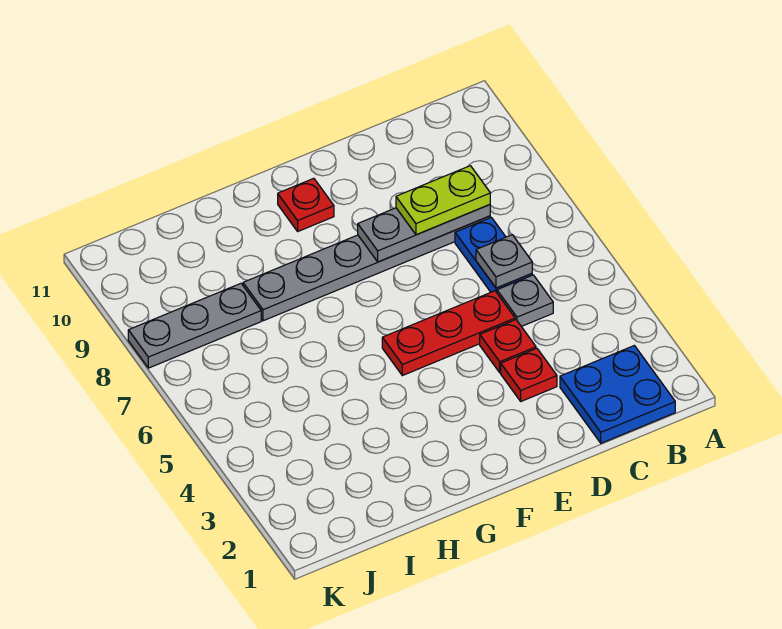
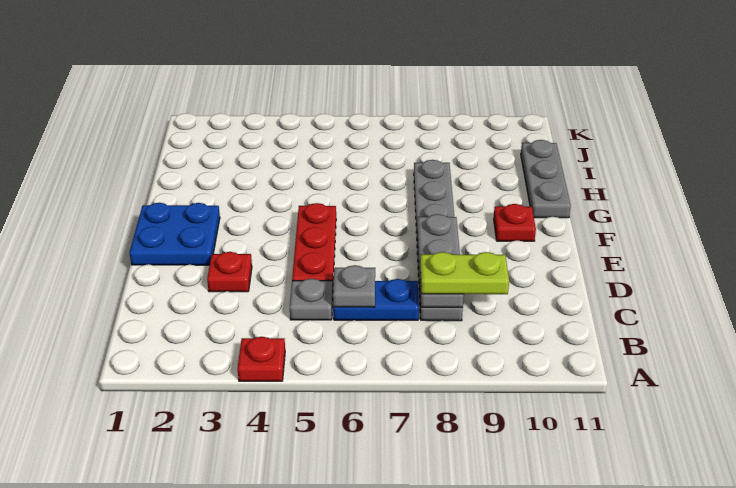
blue 2x2 plate [560,346,675,443] -> blue 2x2 plate moved to [130,203,220,265]
lime 1x2 plate [396,166,490,235] -> lime 1x2 plate turned to [420,252,509,294]
red 1x1 plate [480,320,536,373] -> red 1x1 plate moved to [237,337,285,381]
grey 1x3 plate [128,283,261,368] -> grey 1x3 plate moved to [521,140,571,218]

